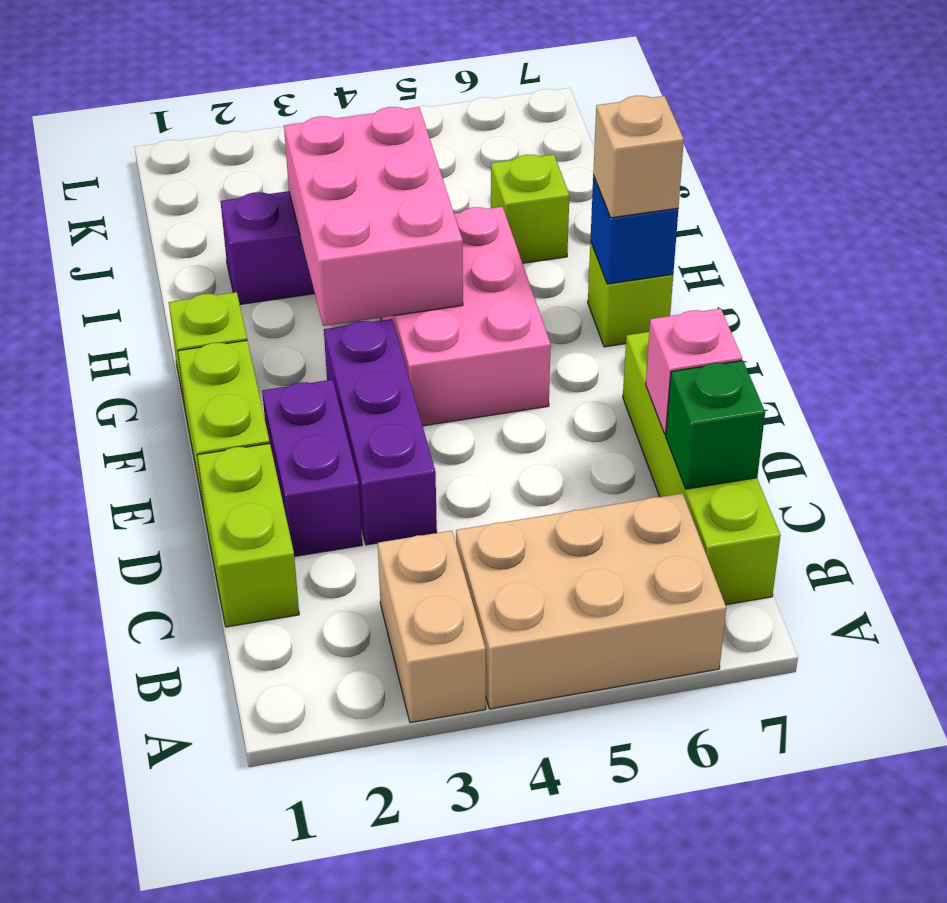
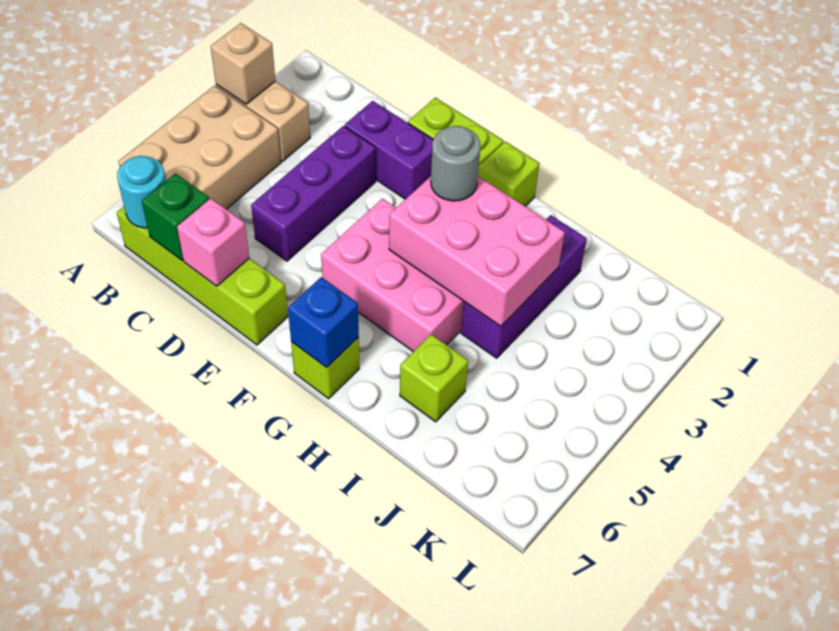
none -> cyan 1x1 round brick [117,156,166,228]
lime 1x2 brick [197,444,299,627] -> none
purple 1x3 brick [324,319,437,545] -> purple 1x3 brick turned to [251,126,376,261]
none -> grey 1x1 round brick [431,126,481,201]
tan 1x1 brick [593,96,684,218] -> tan 1x1 brick moved to [211,23,275,104]

